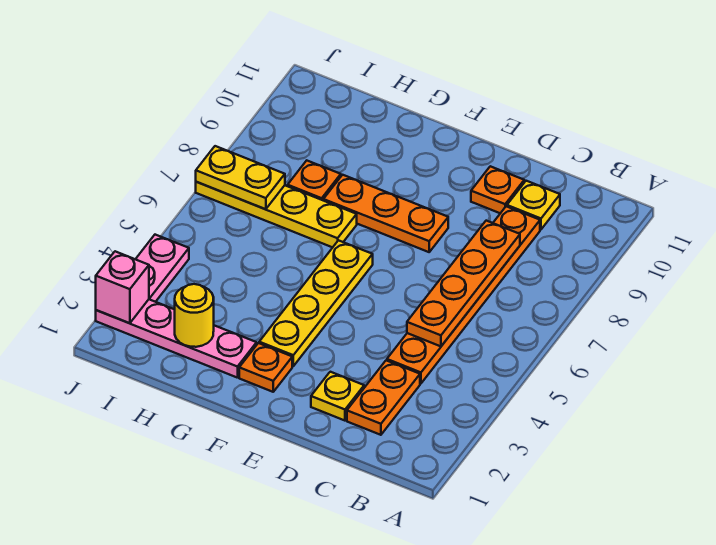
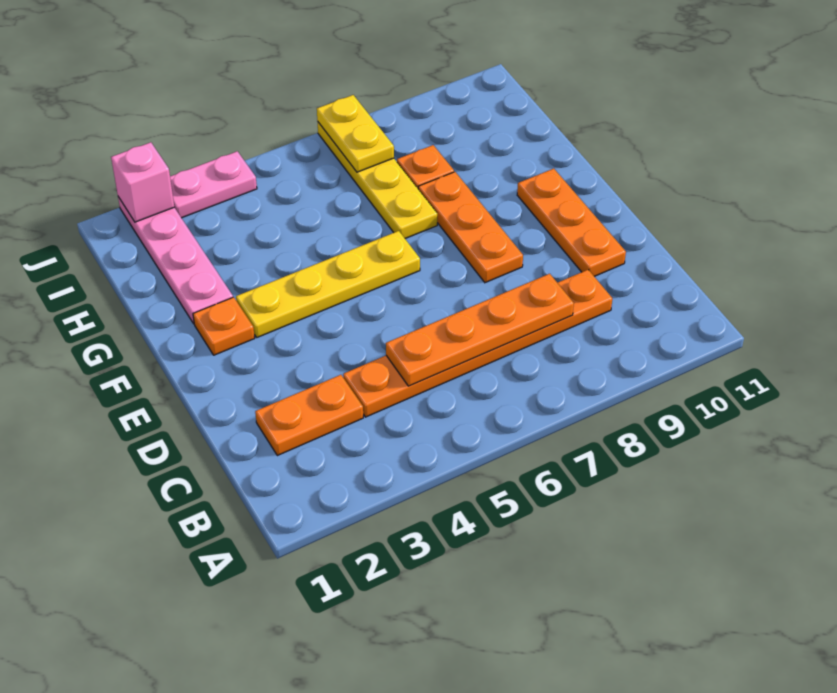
yellow 1x1 plate [507,181,560,230] -> none
yellow 1x1 plate [311,372,364,421] -> none
orange 1x1 plate [471,166,524,213] -> orange 1x3 plate [517,169,626,276]
yellow 1x1 round brick [175,284,214,347] -> none

